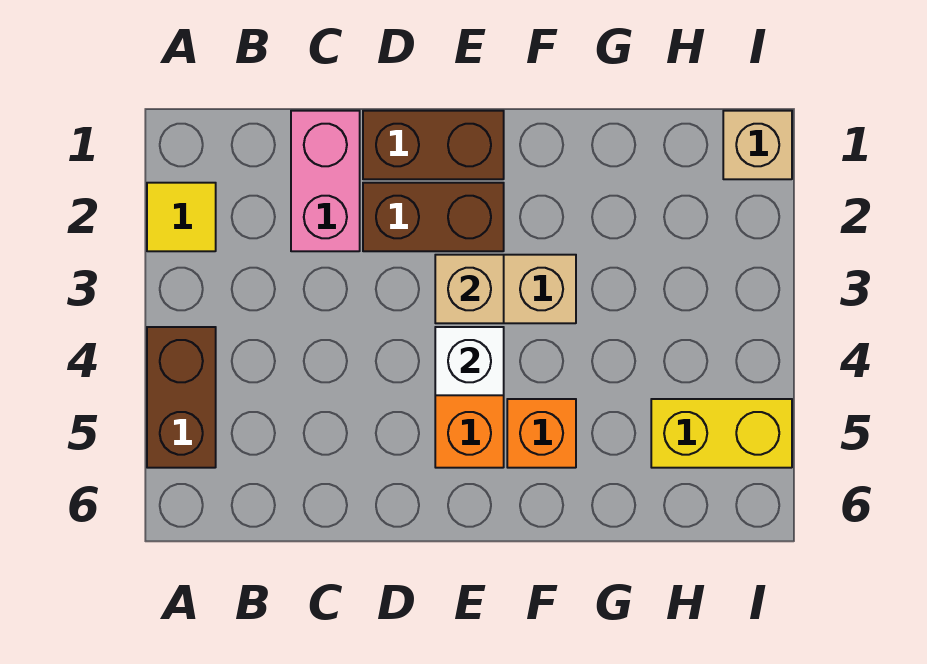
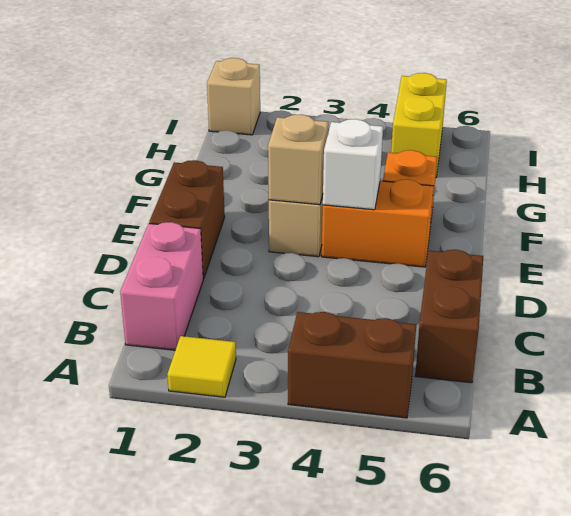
pink 1x2 brick [291,111,360,251] -> pink 1x2 brick turned to [120,222,203,350]
brown 1x2 brick [363,183,504,251] -> brown 1x2 brick moved to [415,250,483,383]

